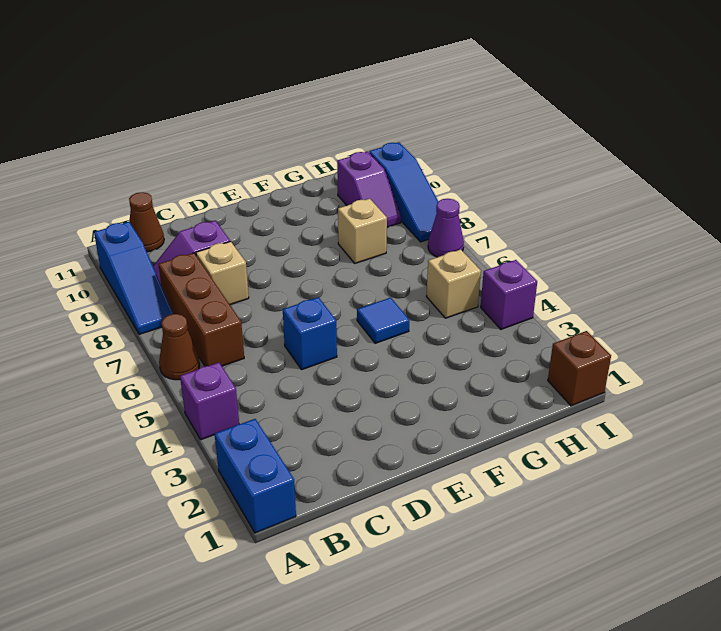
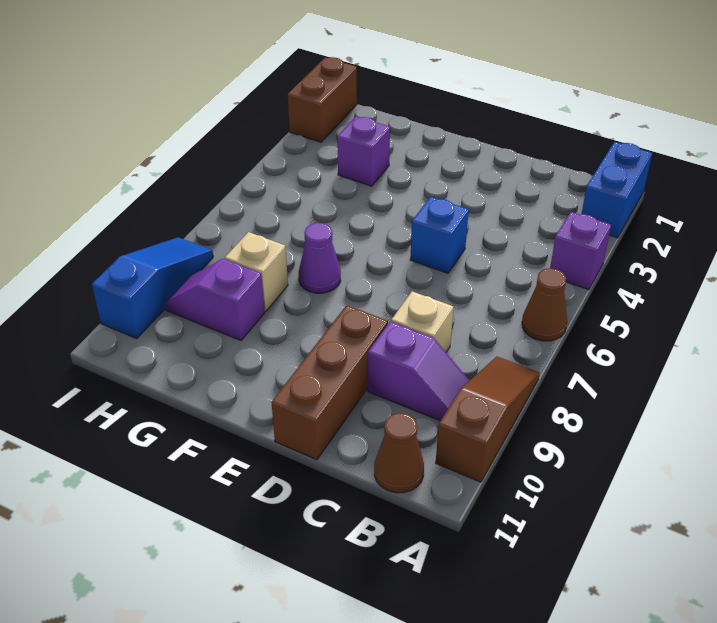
blue 1x3 slope [94,222,173,334] -> brown 1x3 slope [436,357,540,482]
brown 1x3 brick [159,253,244,366] -> brown 1x3 brick moved to [271,305,388,460]
blue 1x1 tile [357,298,409,343] -> none
tan 1x1 brick [426,249,481,318] -> none
purple 1x2 slope [337,152,401,227] -> purple 1x2 slope turned to [165,259,265,340]
brown 1x1 brick [548,331,611,406] -> brown 1x2 brick [288,57,357,142]
purple 1x1 brick [481,260,537,329] -> purple 1x1 brick moved to [337,116,390,186]
purple 1x1 cone [428,199,464,257] -> purple 1x1 cone moved to [299,223,341,293]

